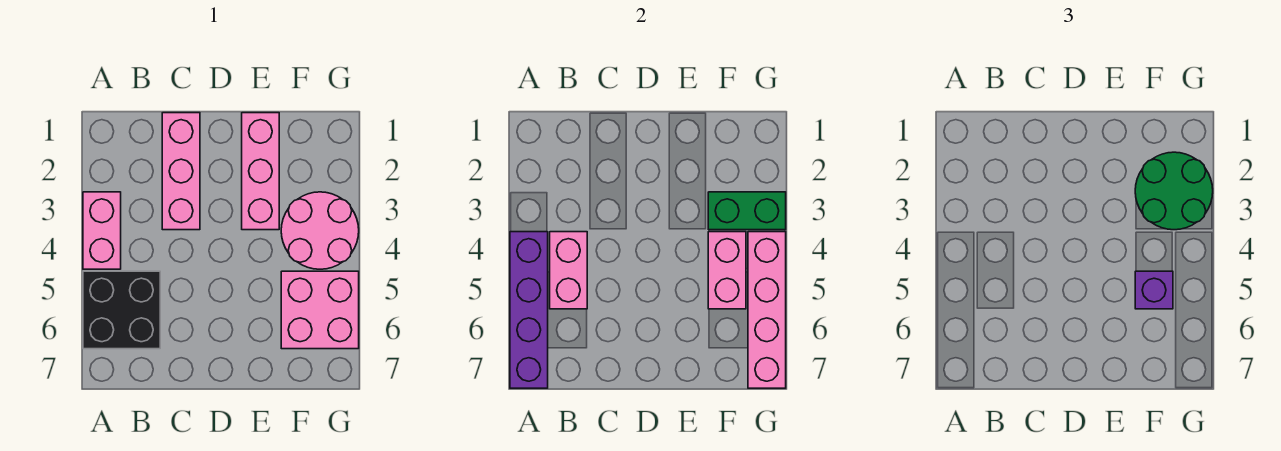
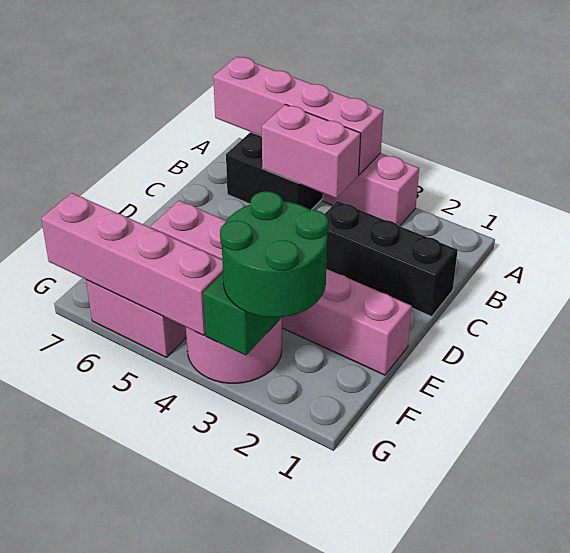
purple 1x4 brick [510,232,548,388] -> pink 1x4 brick [213,57,383,174]
pink 1x3 brick [162,113,200,230] -> black 1x3 brick [325,201,458,317]
purple 1x1 brick [1135,271,1173,309] -> none

